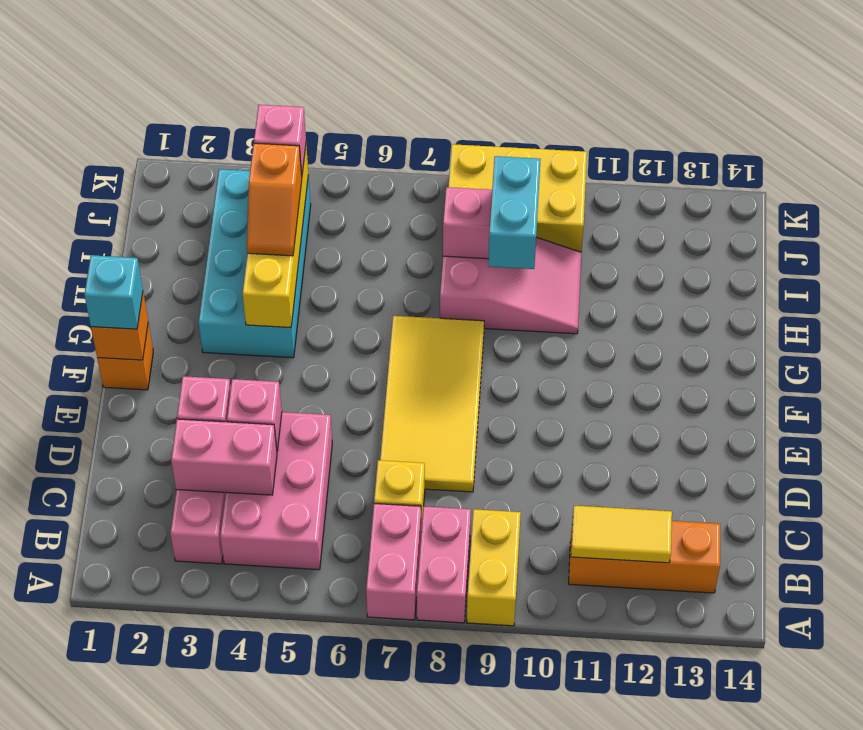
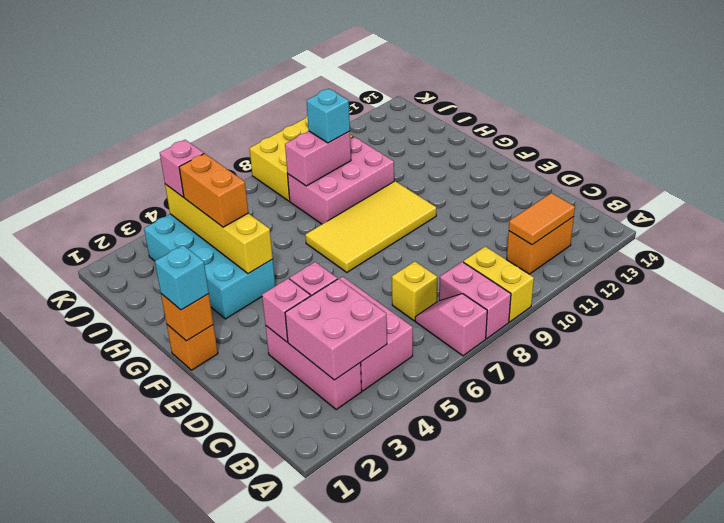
pink 1x2 brick [366,504,421,620] -> pink 1x2 slope [415,294,487,356]
orange 1x3 brick [569,520,720,593] -> orange 1x2 brick [507,217,574,274]
yellow 1x2 tile [571,506,672,563] -> orange 1x2 tile [509,193,575,245]
pink 1x2 brick [171,419,277,495] -> pink 2x2 brick [285,279,387,380]
yellow 2x4 tile [380,316,484,492] -> yellow 2x4 tile turned to [305,181,436,272]
orange 1x2 slope [247,143,302,256] -> orange 1x2 brick [179,153,248,227]
pink 2x3 slope [440,237,581,334] -> pink 2x3 brick [288,137,394,224]
cyan 1x2 brick [488,156,541,269] -> cyan 1x1 brick [307,89,350,143]

